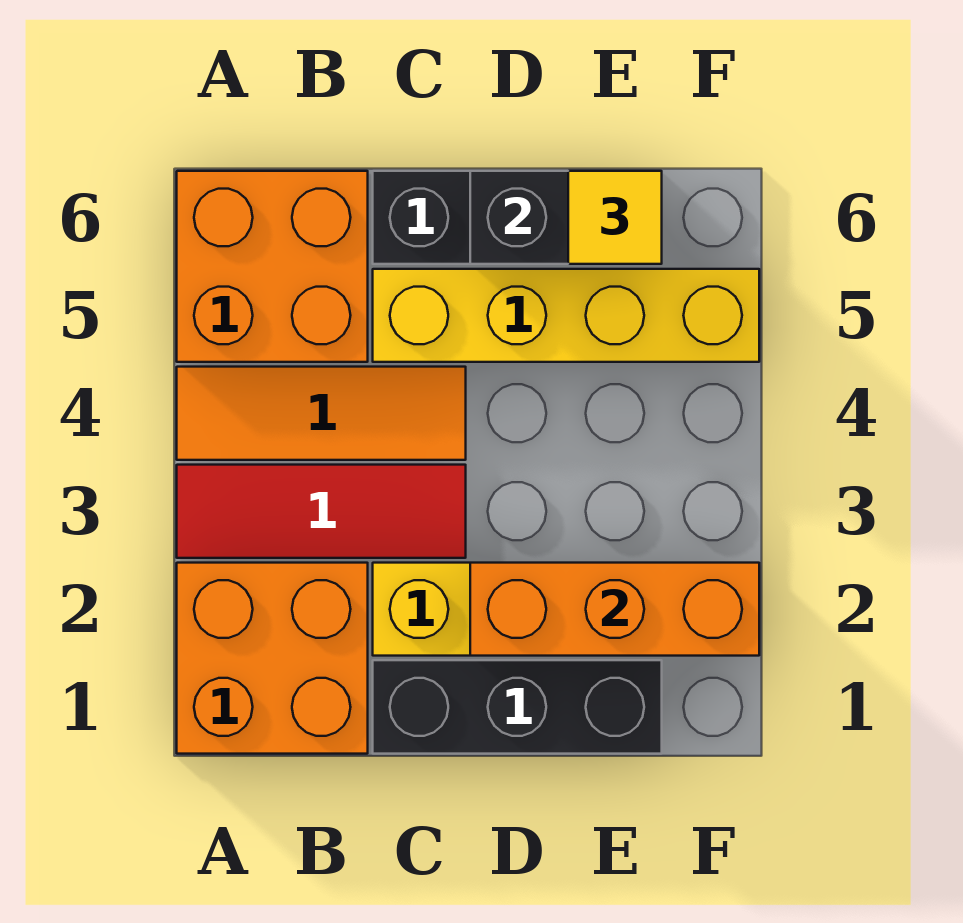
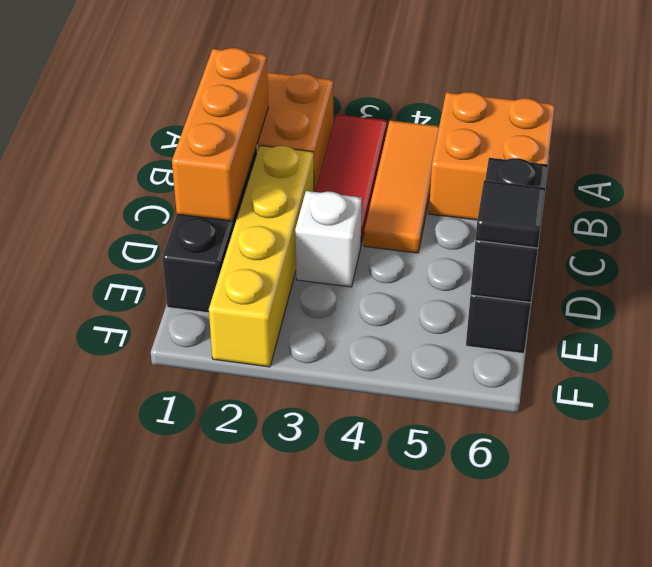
yellow 1x4 brick [373,269,759,362] -> none
orange 1x3 brick [470,563,759,656] -> orange 1x3 brick moved to [172,48,268,221]
none -> white 1x1 brick [295,191,362,287]
yellow 1x1 tile [568,171,662,264] -> black 1x1 tile [475,180,545,248]

